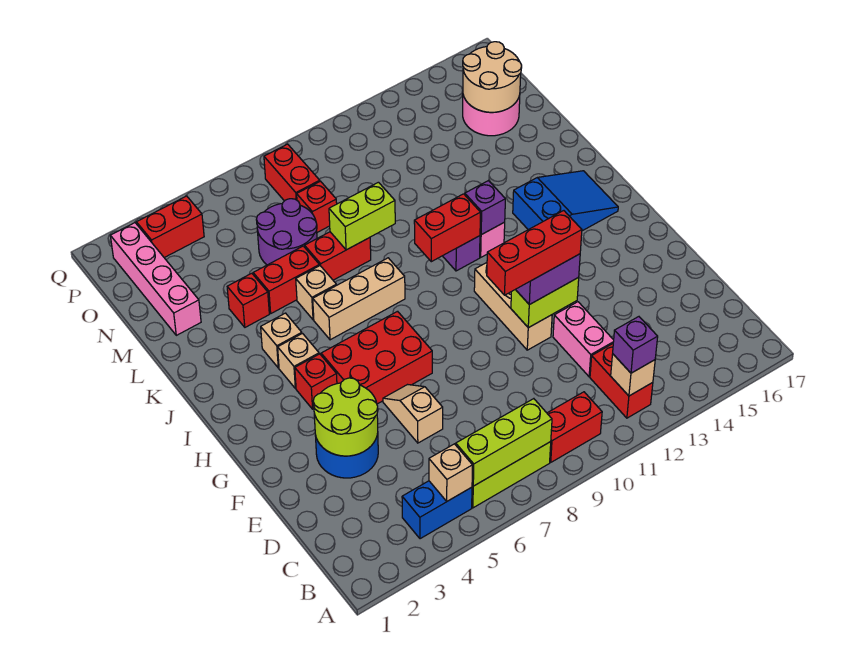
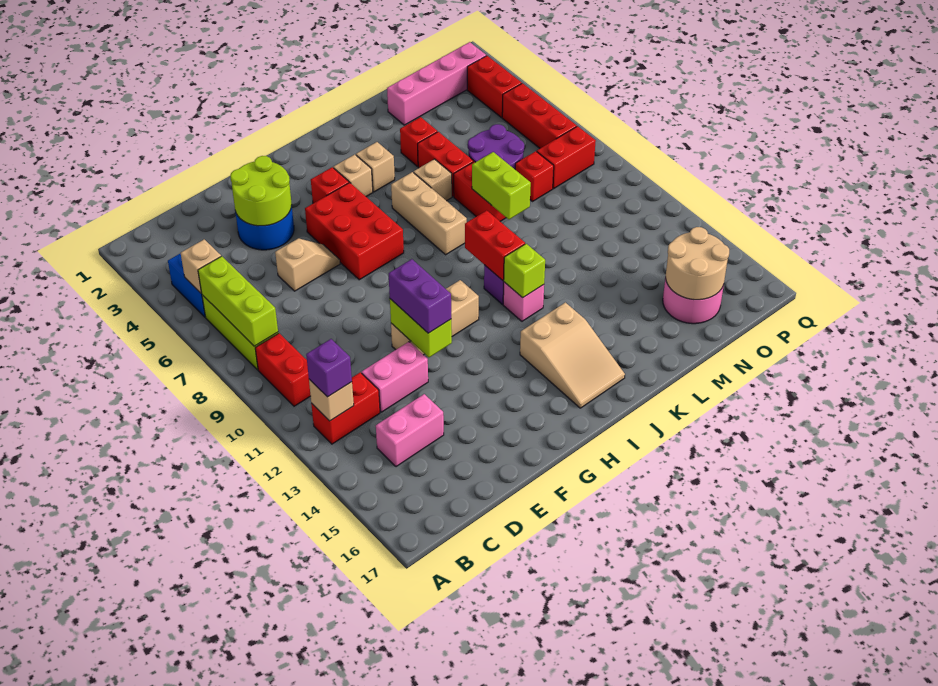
none -> pink 1x2 brick [376,394,444,467]
red 1x3 brick [487,211,582,295] -> red 1x3 brick moved to [502,83,577,148]
blue 2x3 slope [513,171,618,231] -> tan 2x3 slope [520,302,625,408]
purple 1x1 brick [465,181,505,235] -> lime 1x1 brick [503,244,545,298]

